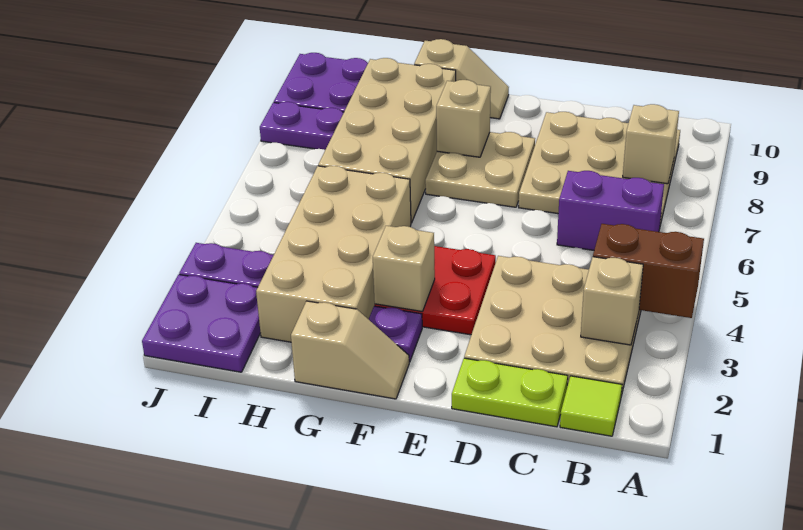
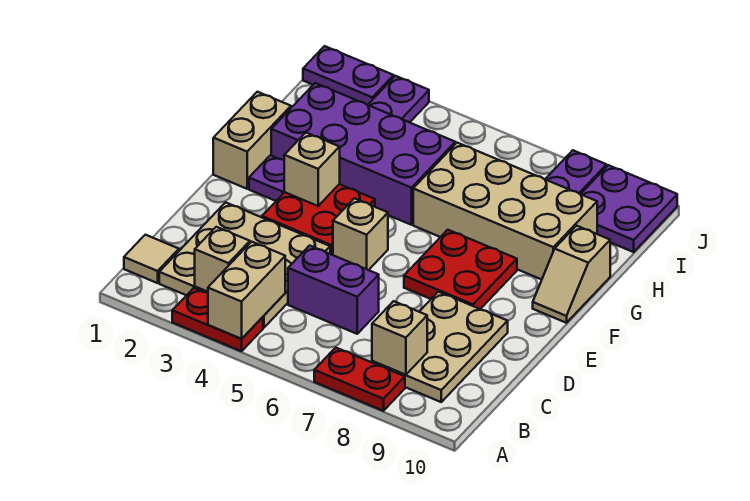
none -> red 1x2 plate [172,288,263,351]
brown 1x2 brick [593,224,704,318] -> tan 1x2 brick [208,242,285,339]
none -> red 1x2 plate [314,348,405,411]
lime 1x1 tile [560,376,622,436] -> tan 1x1 tile [124,235,179,283]
purple 1x2 brick [557,171,664,250] -> purple 1x2 brick turned to [288,246,379,334]
tan 3x3 plate [519,112,680,225] -> tan 2x3 plate [372,292,508,402]
lime 1x2 plate [452,358,568,427] -> none
tan 2x2 plate [425,132,535,207] -> red 2x2 plate [404,230,517,309]
tan 1x2 slope [291,301,409,399] -> tan 1x2 brick [213,92,291,189]
tan 1x1 brick [436,80,491,157] -> tan 1x1 brick moved to [333,198,388,270]
tan 2x4 brick [256,166,411,342] -> purple 2x4 brick [271,83,455,225]
purple 2x2 plate [142,275,260,372] -> purple 1x2 plate [303,46,394,105]

